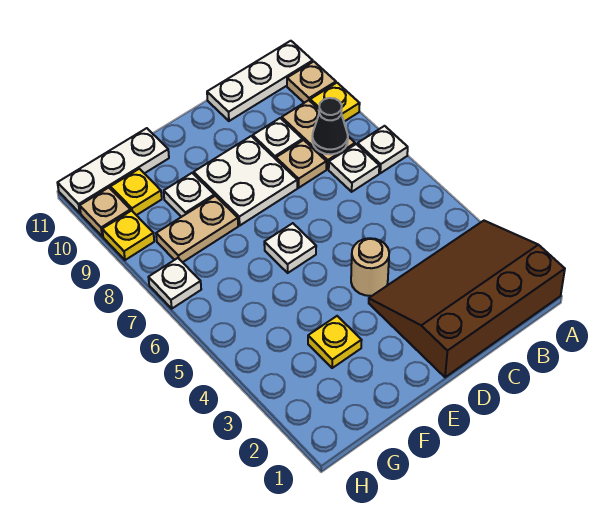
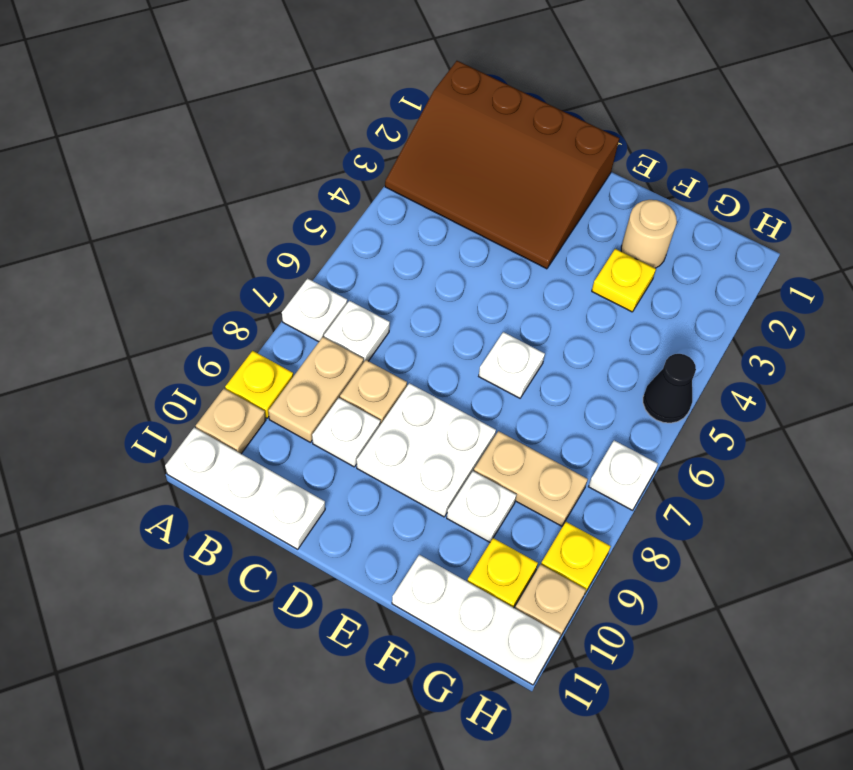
black 1x1 cone [312,98,348,154] -> black 1x1 cone moved to [643,354,696,423]
tan 1x1 round brick [351,238,389,296] -> tan 1x1 round brick moved to [621,200,677,268]

